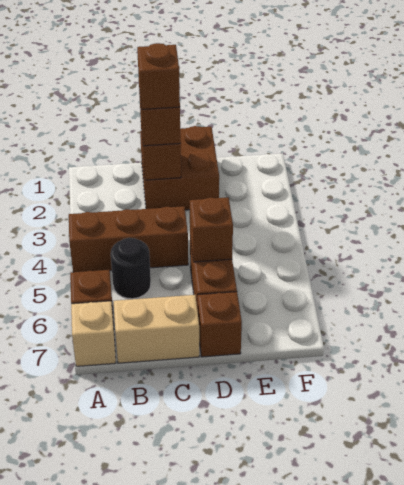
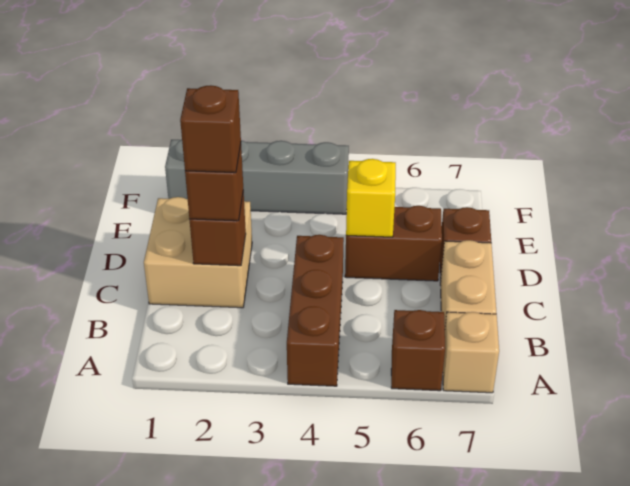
black 1x1 round brick [111,238,151,299] -> none
brown 2x2 brick [140,126,219,210] -> tan 2x2 brick [144,197,252,308]
brown 1x1 brick [190,197,233,262] -> yellow 1x1 brick [346,159,396,237]
none -> grey 1x4 brick [165,139,349,214]

